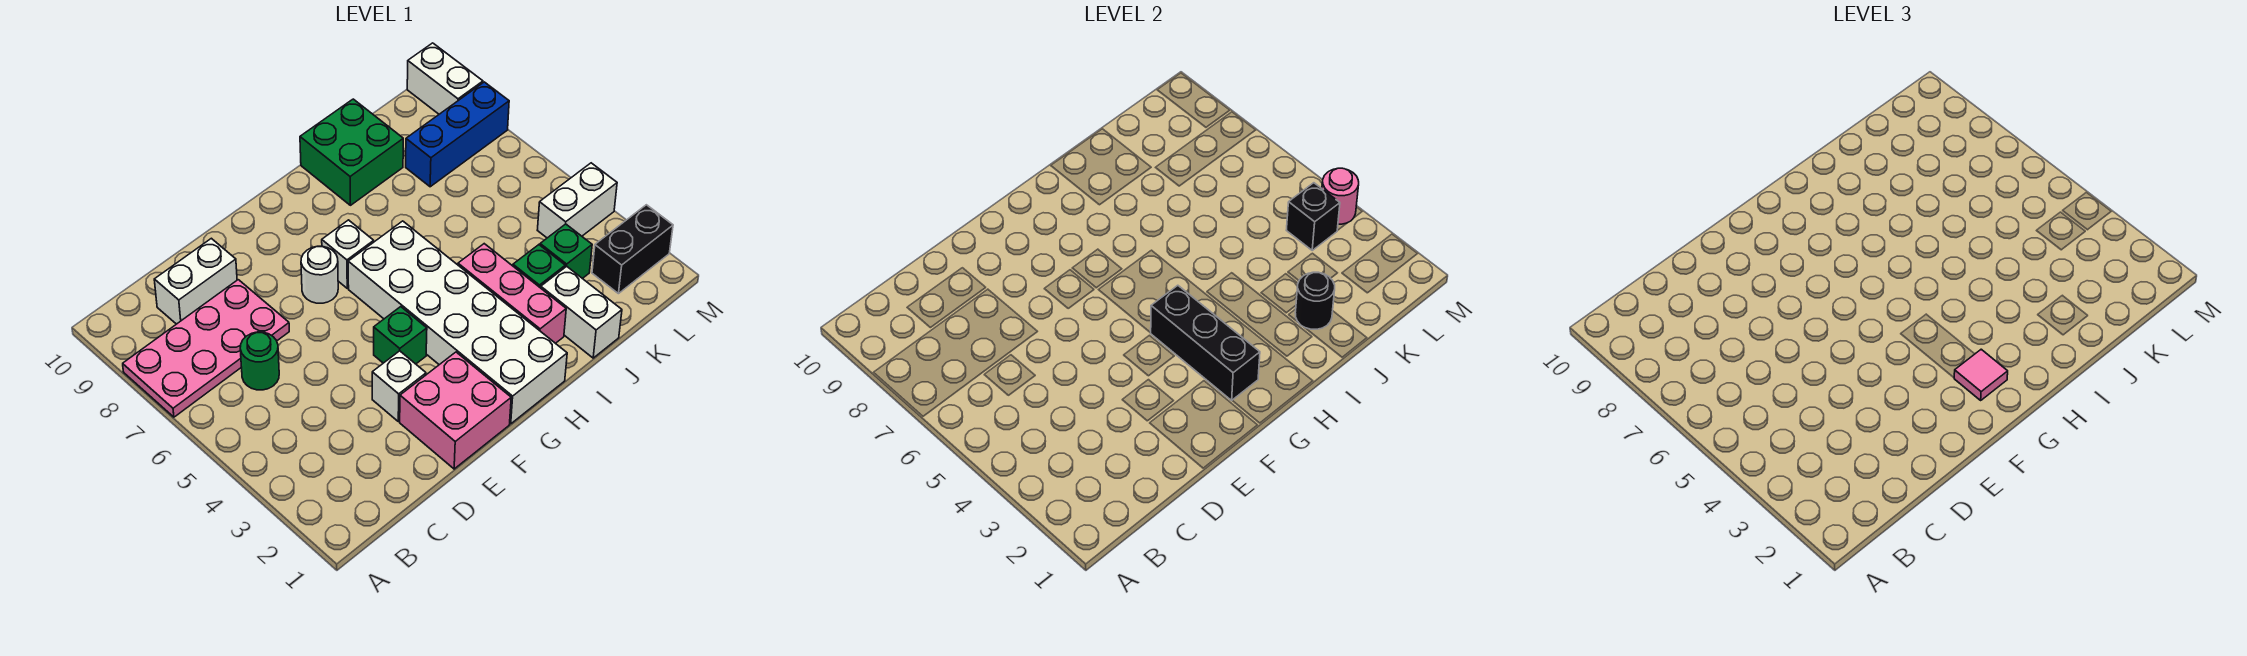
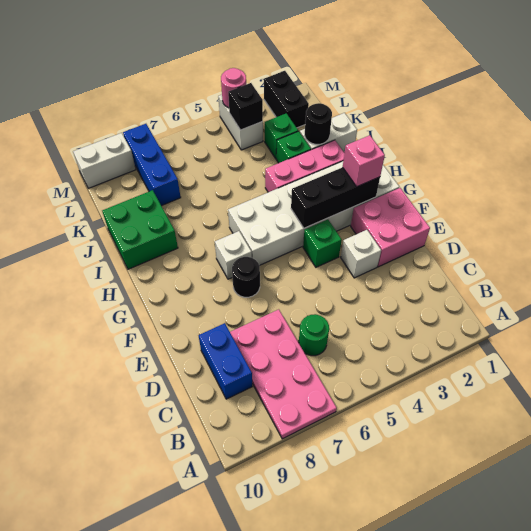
white 1x2 brick [154,238,237,324] -> blue 1x2 brick [199,323,252,399]
white 1x1 round brick [301,246,338,303] -> black 1x1 round brick [232,257,260,297]
pink 1x1 tile [1954,349,2008,400] -> pink 1x1 brick [343,135,385,186]

